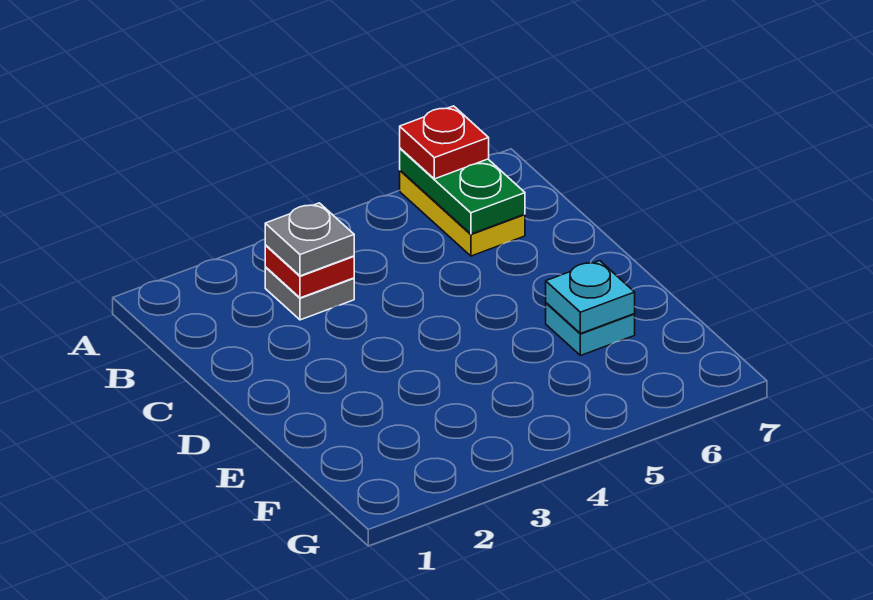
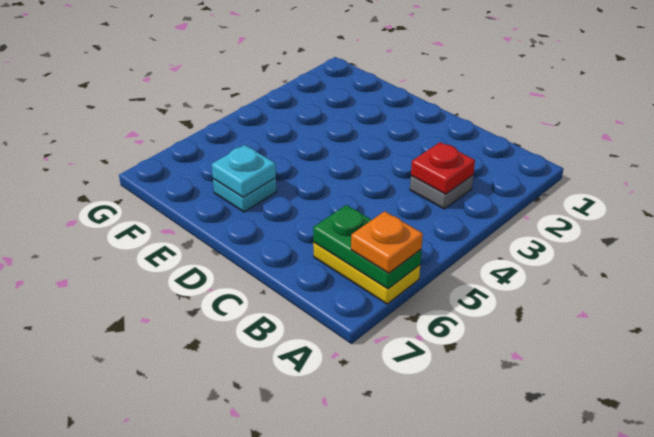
red 1x1 plate [400,106,489,179] -> orange 1x1 plate [351,211,423,273]
grey 1x1 plate [265,203,354,276] -> none

